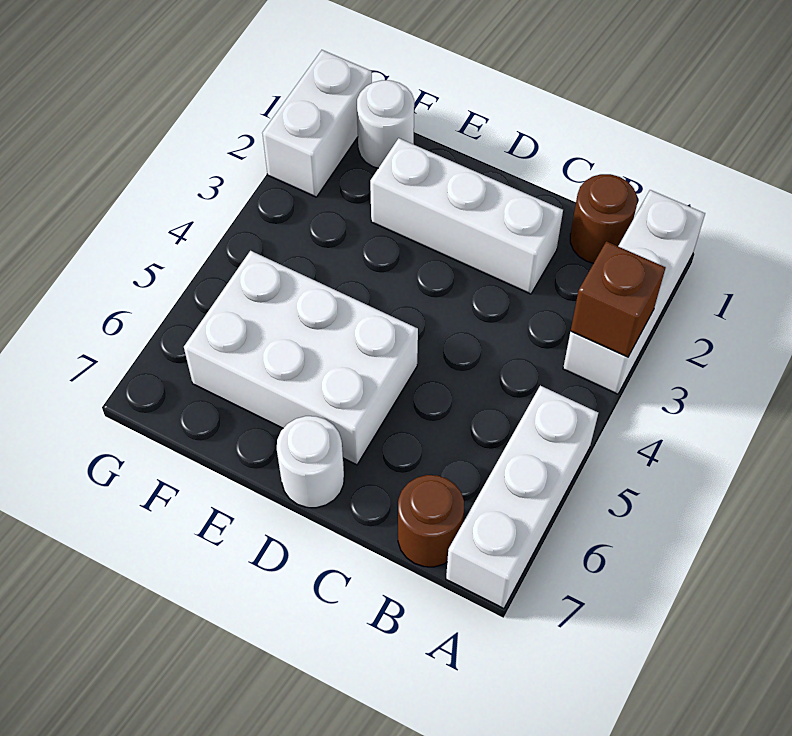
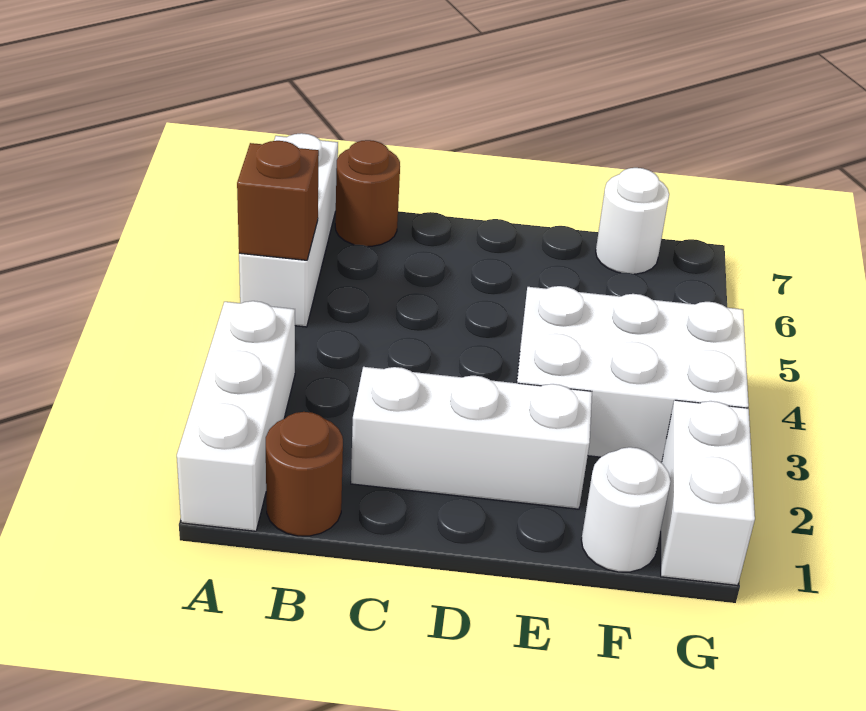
brown 1x1 brick [571,241,666,357] -> brown 1x1 brick moved to [237,141,319,260]
white 2x3 brick [184,251,418,465] -> white 2x3 brick moved to [517,286,749,463]
white 1x1 round brick [277,416,344,508] -> white 1x1 round brick moved to [596,168,669,274]

